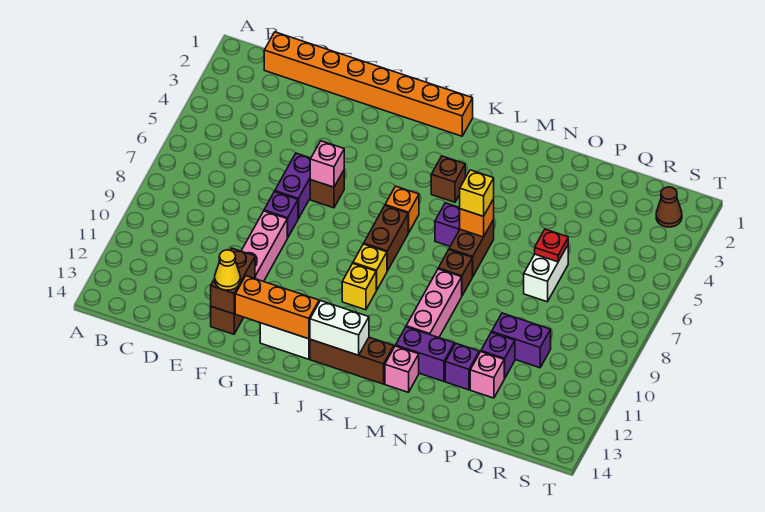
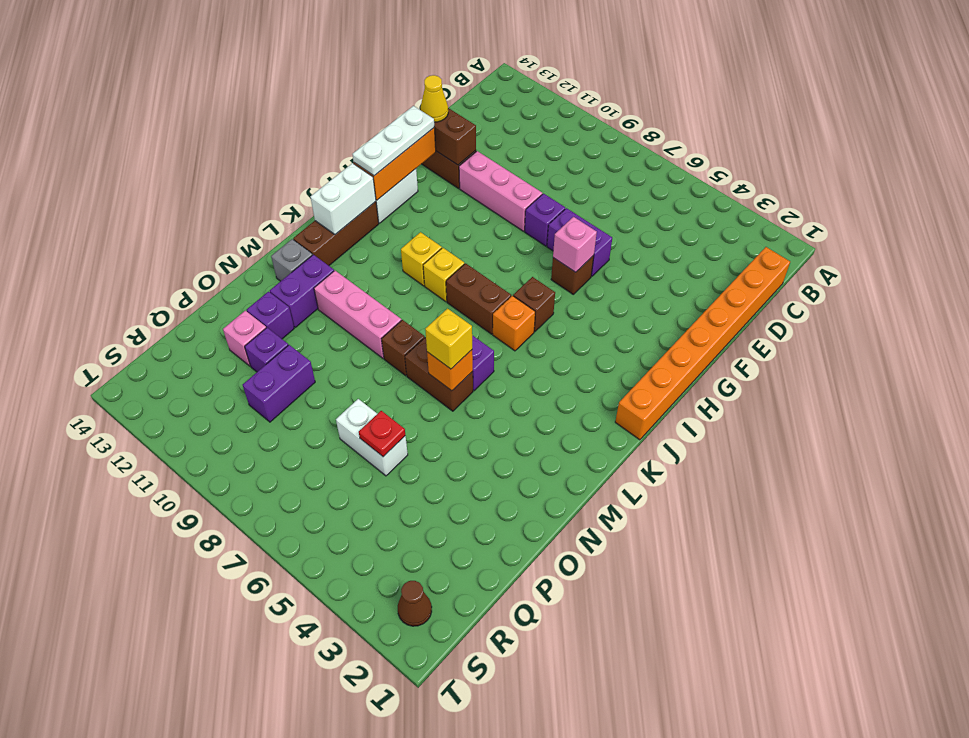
none -> white 1x3 plate [352,106,434,176]
brown 1x1 brick [431,156,465,202] -> brown 1x1 brick moved to [513,277,555,332]
pink 1x1 brick [385,346,419,392] -> grey 1x1 brick [271,239,312,281]

